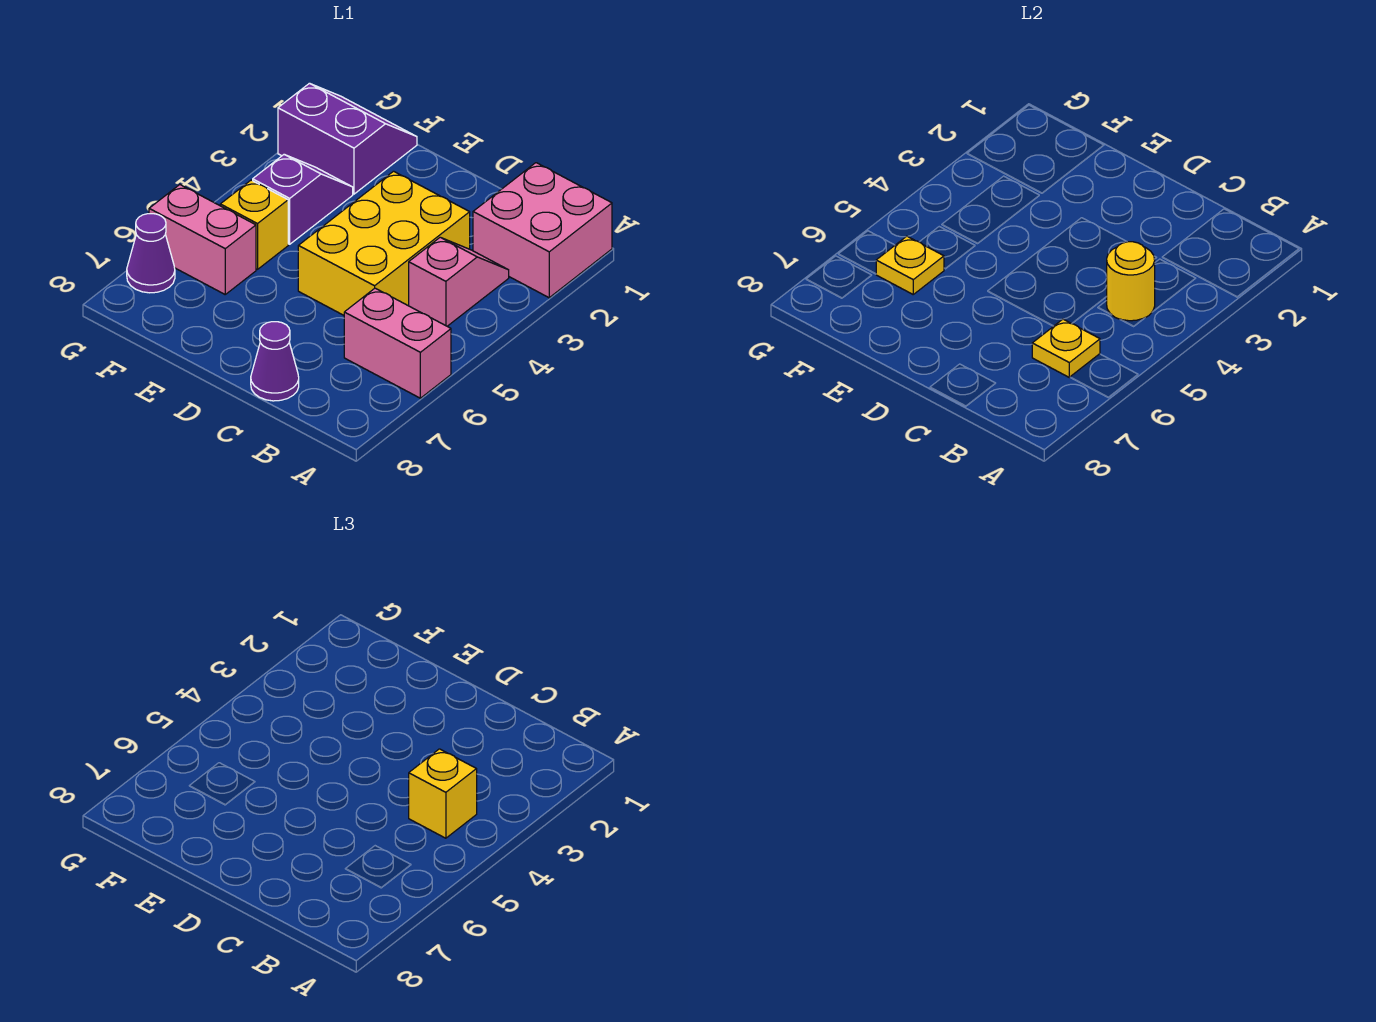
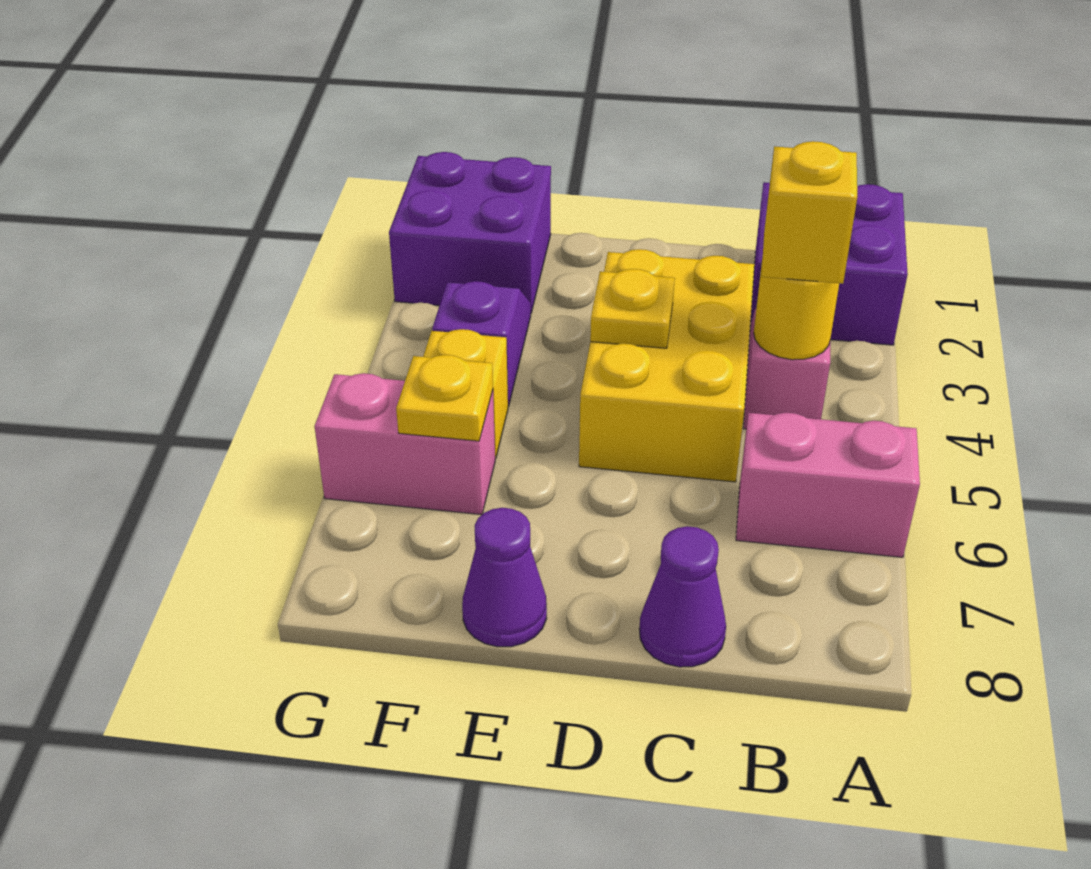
pink 2x2 brick [473,163,612,298] -> purple 2x2 brick [750,182,908,345]
yellow 1x1 plate [1032,319,1100,377] -> yellow 1x1 plate moved to [590,269,675,348]
purple 2x2 slope [278,83,417,194] -> purple 2x2 brick [389,152,551,313]
purple 1x1 cone [127,214,175,293] -> purple 1x1 cone moved to [462,508,547,647]

